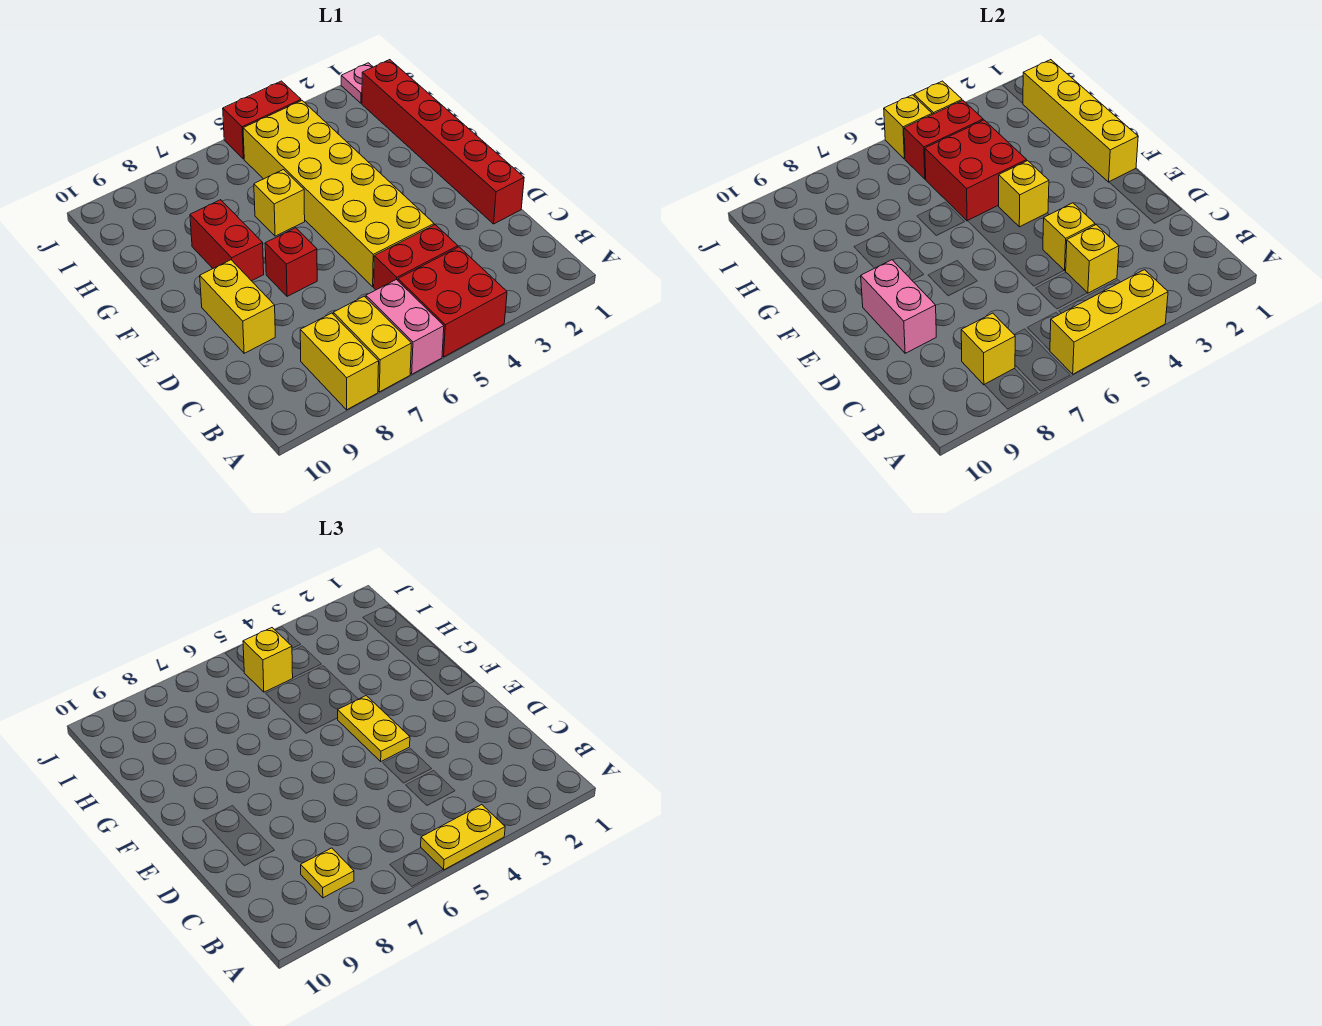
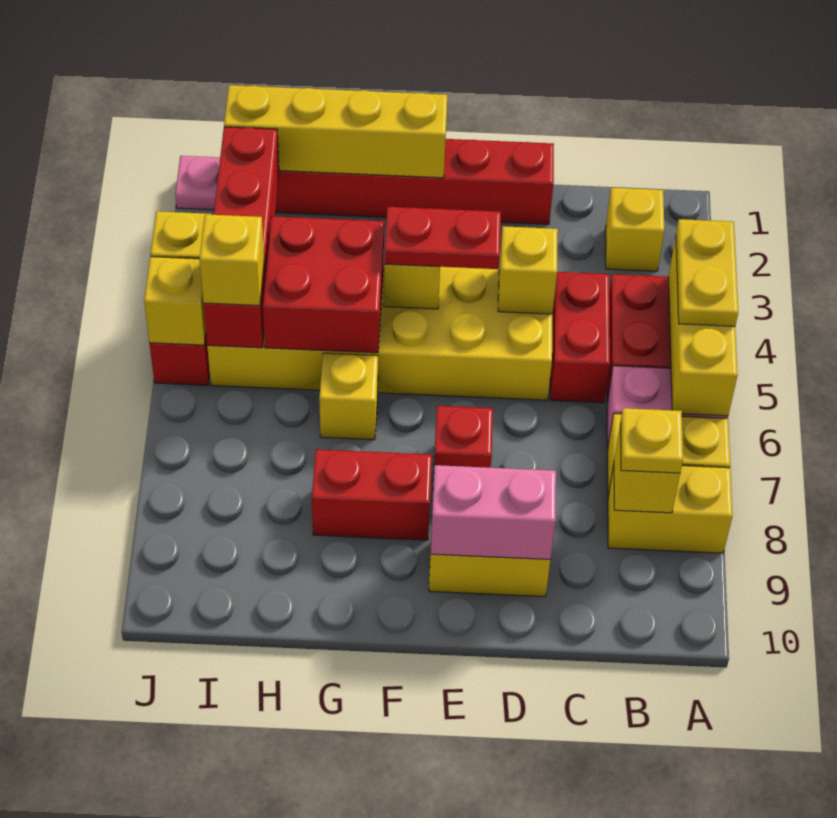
yellow 1x1 brick [1066,225,1119,293] -> yellow 1x1 brick moved to [605,188,664,271]
yellow 1x2 plate [338,696,410,761] -> red 1x2 plate [384,207,501,269]
red 1x2 brick [904,101,983,179] -> red 1x4 brick [204,127,279,348]

